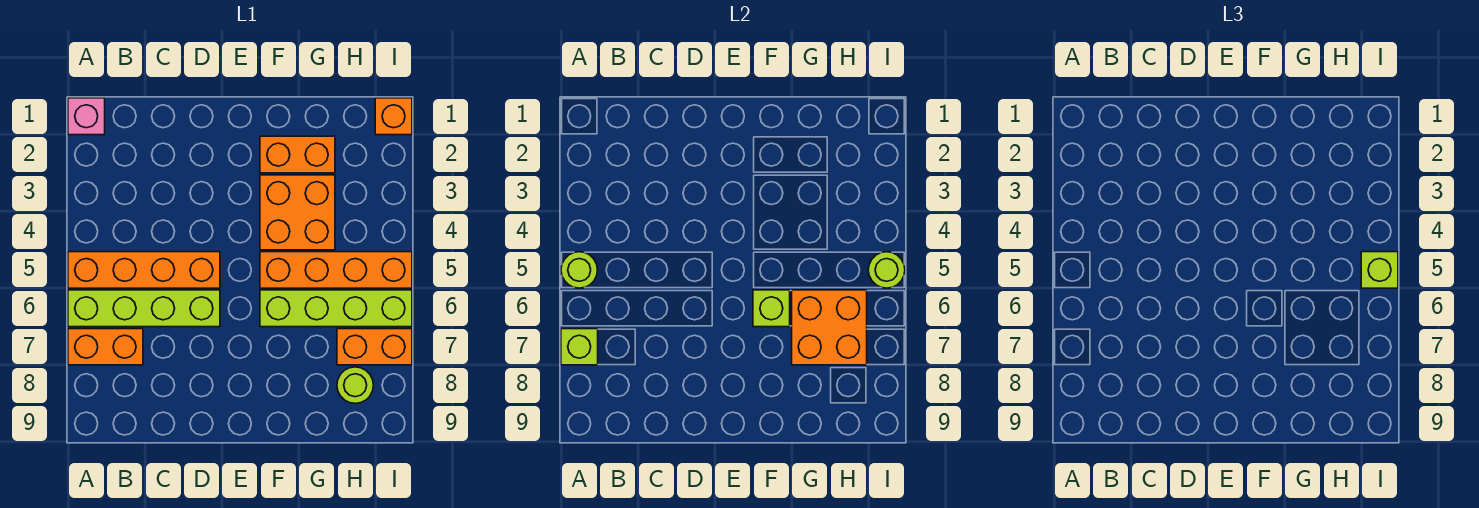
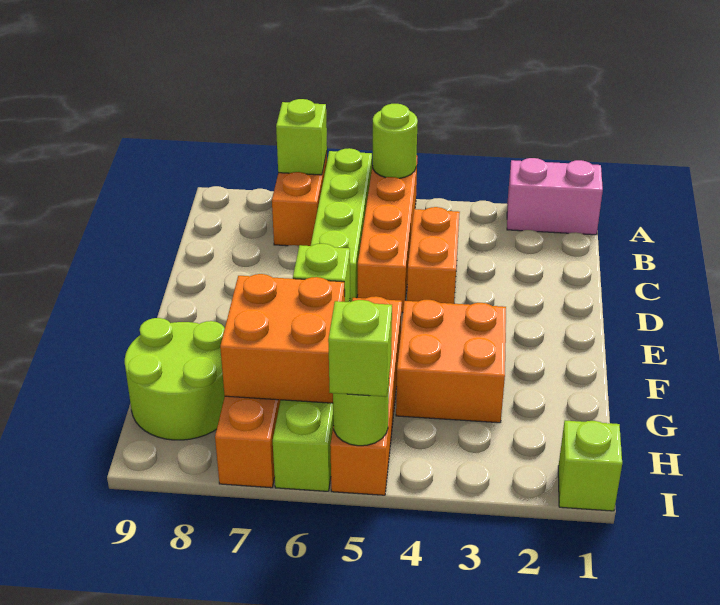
pink 1x1 brick [68,98,105,135] -> pink 1x2 brick [507,158,603,235]
orange 1x2 brick [260,136,335,173] -> orange 1x2 brick moved to [407,207,460,304]
lime 1x1 round brick [337,367,373,404] -> lime 2x2 round brick [125,318,225,440]
orange 1x1 brick [375,98,412,135] -> lime 1x1 brick [558,421,622,511]

